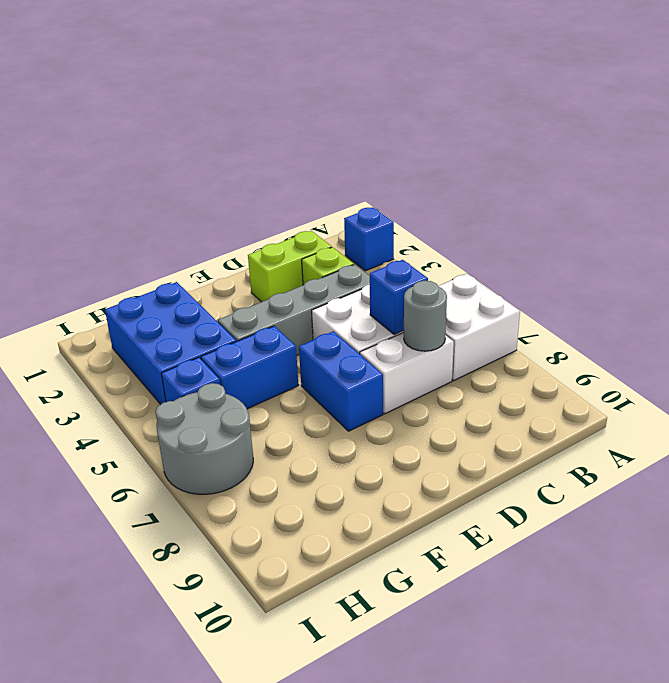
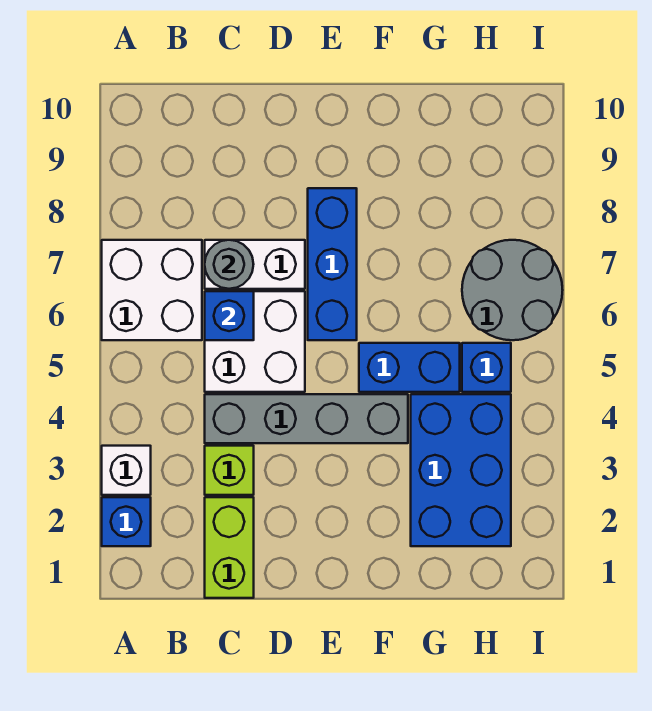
none -> white 1x1 brick [102,446,151,495]
lime 1x2 brick [248,231,332,302] -> lime 1x2 brick turned to [205,497,254,598]
blue 1x2 brick [299,331,383,431] -> blue 1x3 brick [308,188,357,340]

